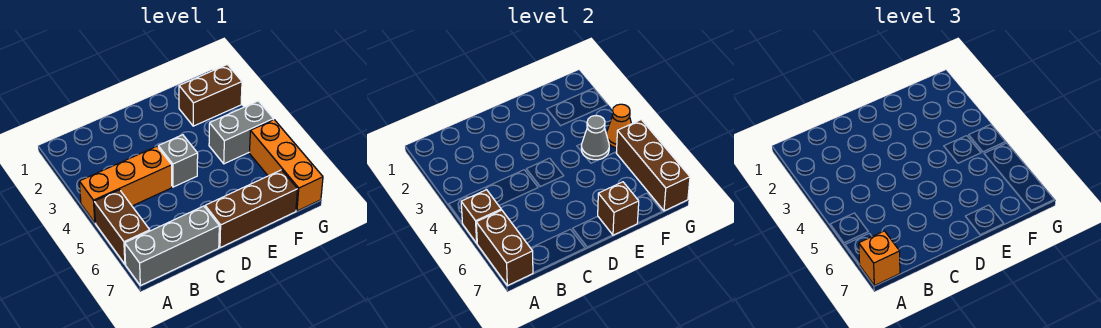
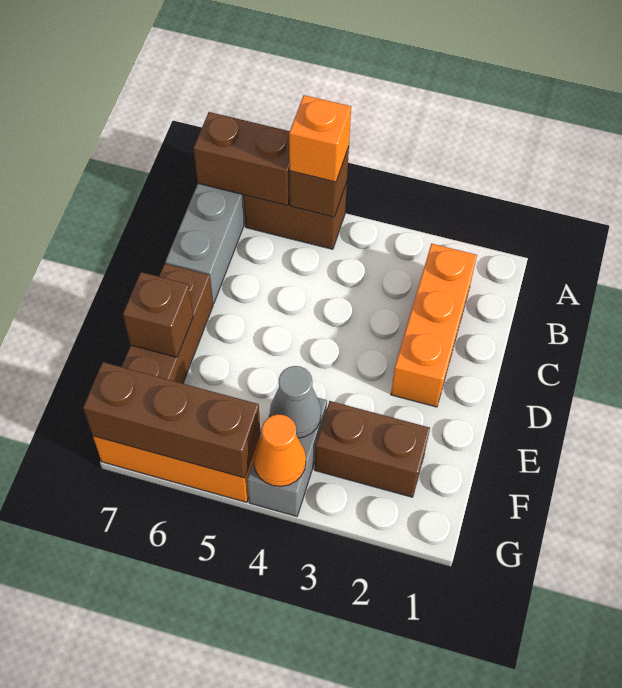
orange 1x3 brick [79,146,172,223] -> orange 1x3 brick moved to [391,244,477,407]
orange 1x1 brick [859,231,900,286] -> orange 1x1 brick moved to [289,95,351,182]
grey 1x1 brick [158,135,198,187] -> none
brown 1x2 brick [179,65,242,126] -> brown 1x2 brick turned to [315,401,430,497]

